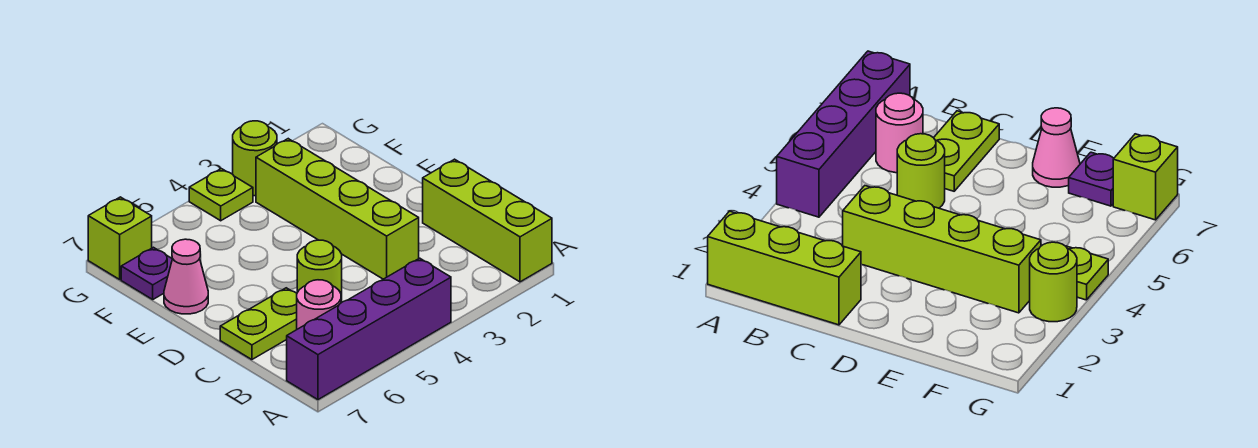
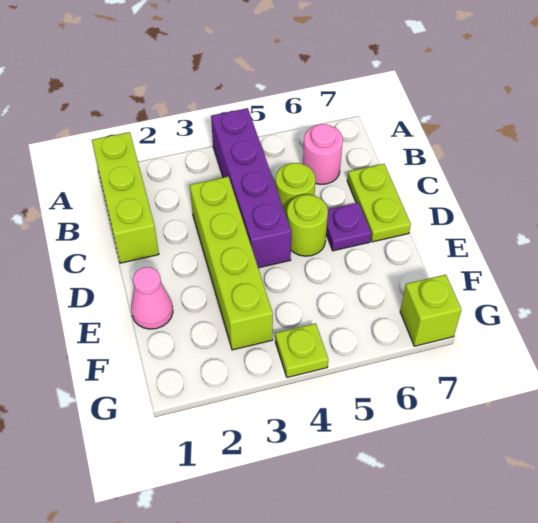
purple 1x4 brick [287,258,451,400] -> purple 1x4 brick turned to [211,108,291,268]
lime 1x2 plate [220,288,297,360] -> lime 1x2 plate turned to [347,164,411,242]
pink 1x1 cone [164,239,208,314] -> pink 1x1 cone moved to [131,267,173,329]
purple 1x1 plate [121,247,172,299] -> purple 1x1 plate moved to [326,203,371,251]
lime 1x1 round brick [233,121,277,196] -> lime 1x1 round brick moved to [287,195,328,256]

